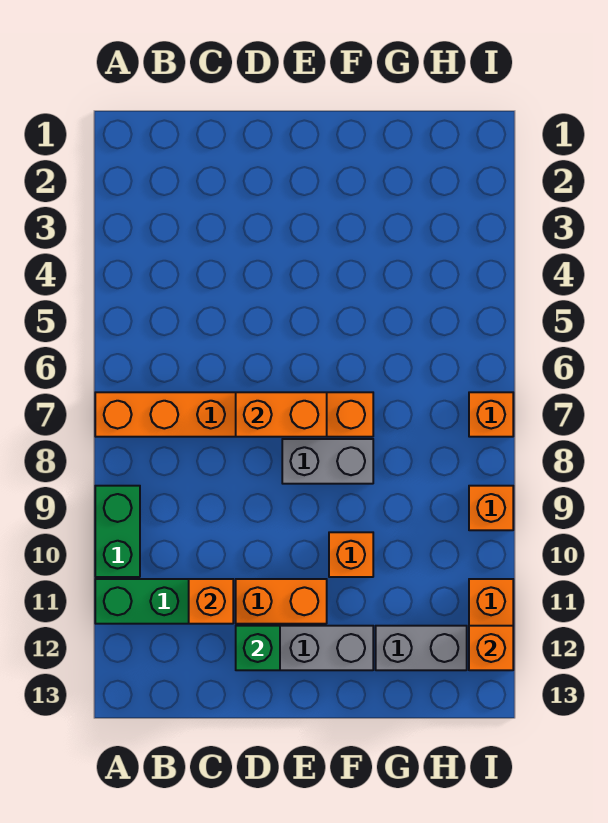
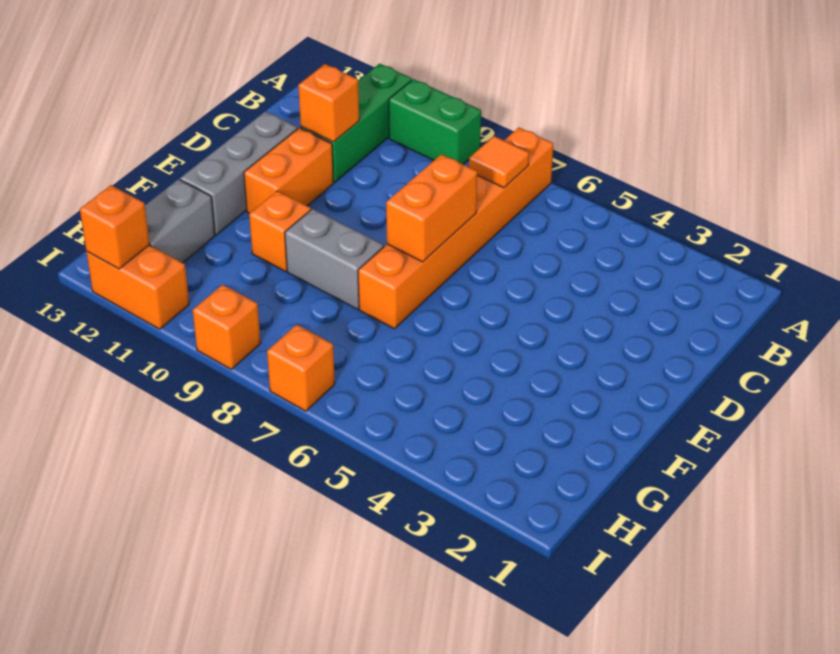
none -> orange 1x1 tile [469,136,529,188]
green 1x1 brick [236,626,280,670] -> none
grey 1x2 brick [282,439,373,484] -> grey 1x2 brick turned to [285,209,384,309]

